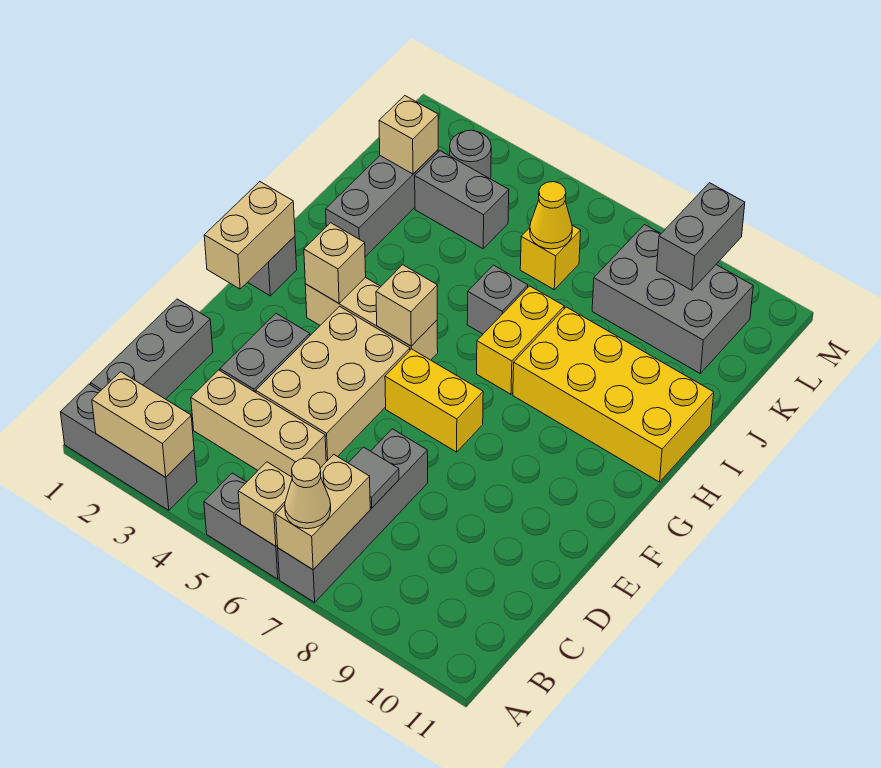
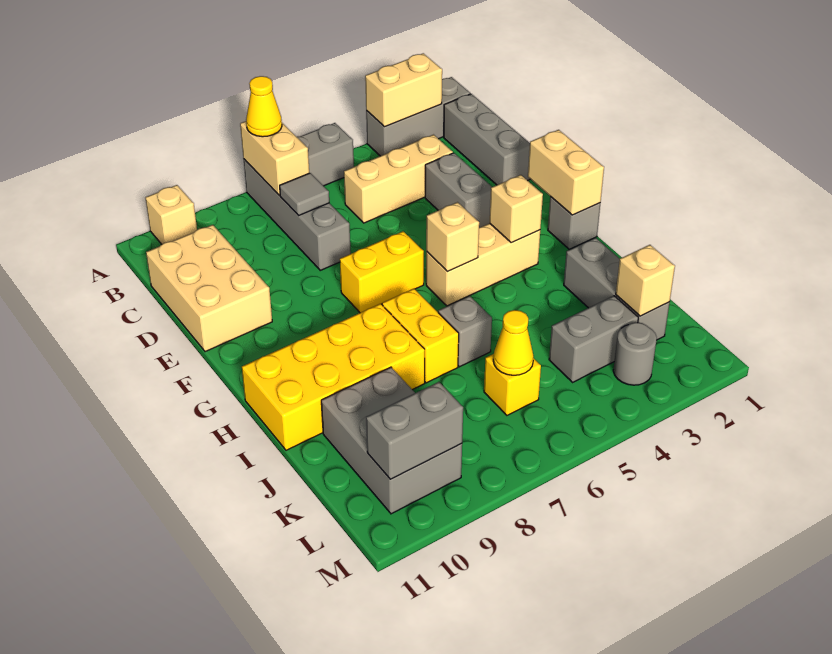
tan 1x1 brick [238,462,292,546] -> tan 1x1 brick moved to [146,185,197,244]
tan 1x1 cone [285,458,331,529] -> yellow 1x1 cone [246,76,282,137]
tan 2x3 brick [256,306,410,462] -> tan 2x3 brick moved to [146,225,272,352]
grey 2x3 brick [592,225,753,373] -> grey 2x3 brick turned to [321,367,462,514]
grey 1x2 brick [657,183,745,290] -> grey 1x2 brick turned to [366,382,463,479]

